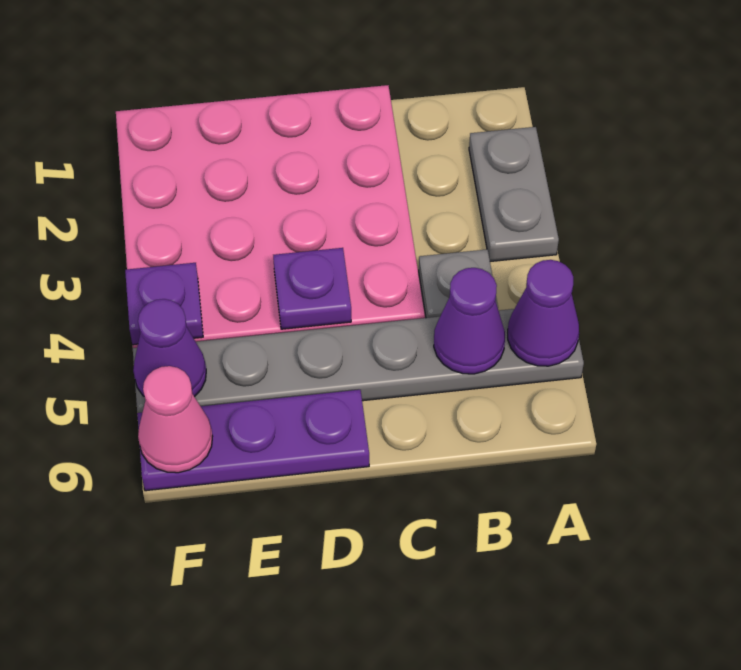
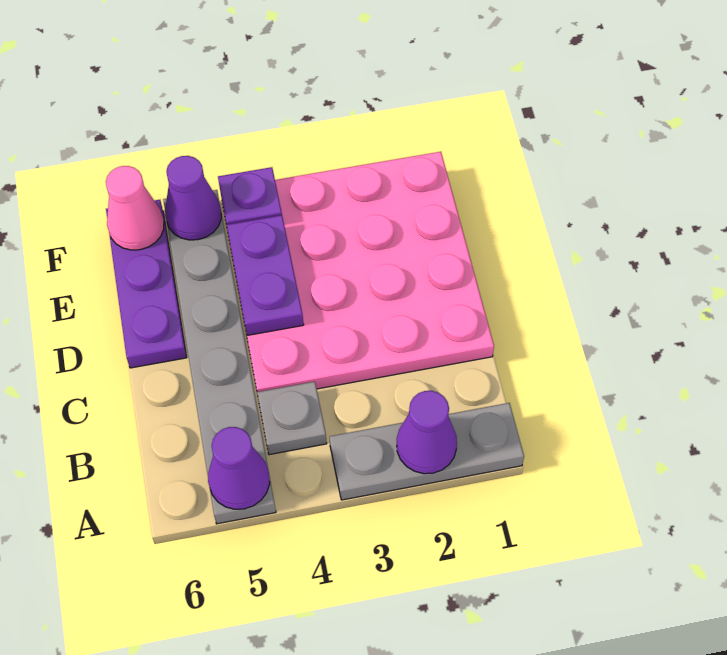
grey 1x2 plate [469,127,559,262] -> grey 1x3 plate [330,403,524,500]
purple 1x1 cone [434,268,505,374] -> purple 1x1 cone moved to [397,391,457,474]
purple 1x1 plate [273,248,351,329] -> purple 1x2 plate [227,215,304,335]

